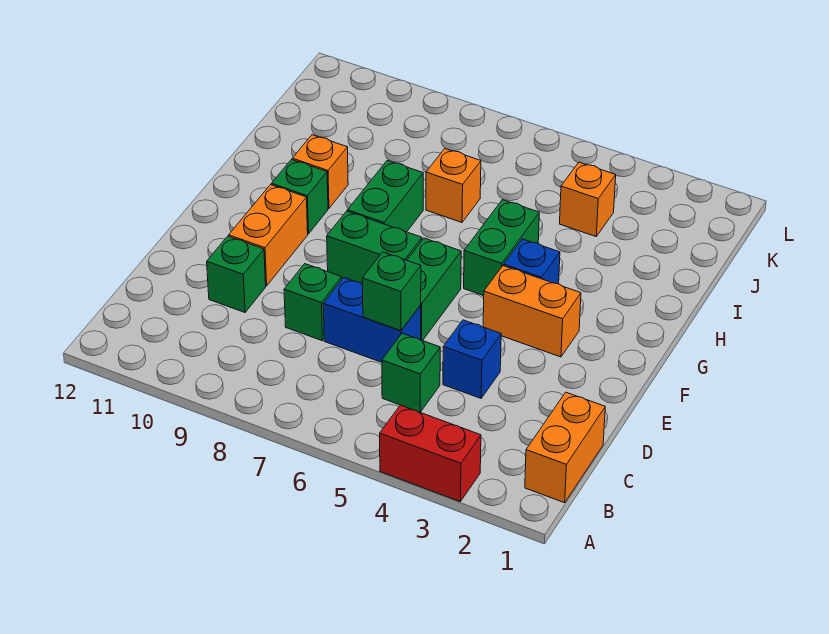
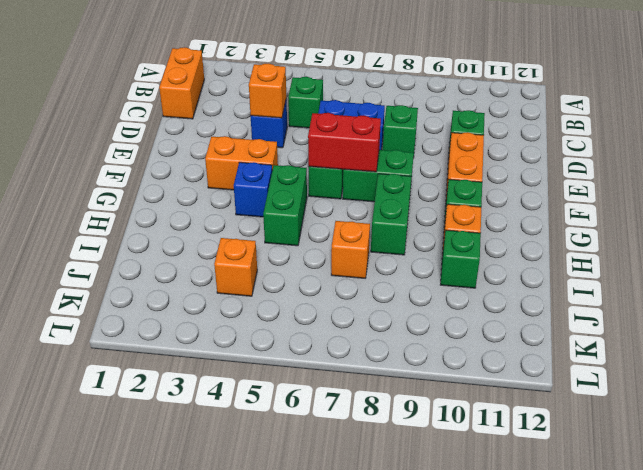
red 1x2 brick [380,405,481,501] -> red 1x2 brick moved to [308,113,381,172]
none -> orange 1x1 brick [249,63,286,118]
green 1x1 brick [362,252,421,331] -> green 1x1 brick moved to [440,230,481,288]

